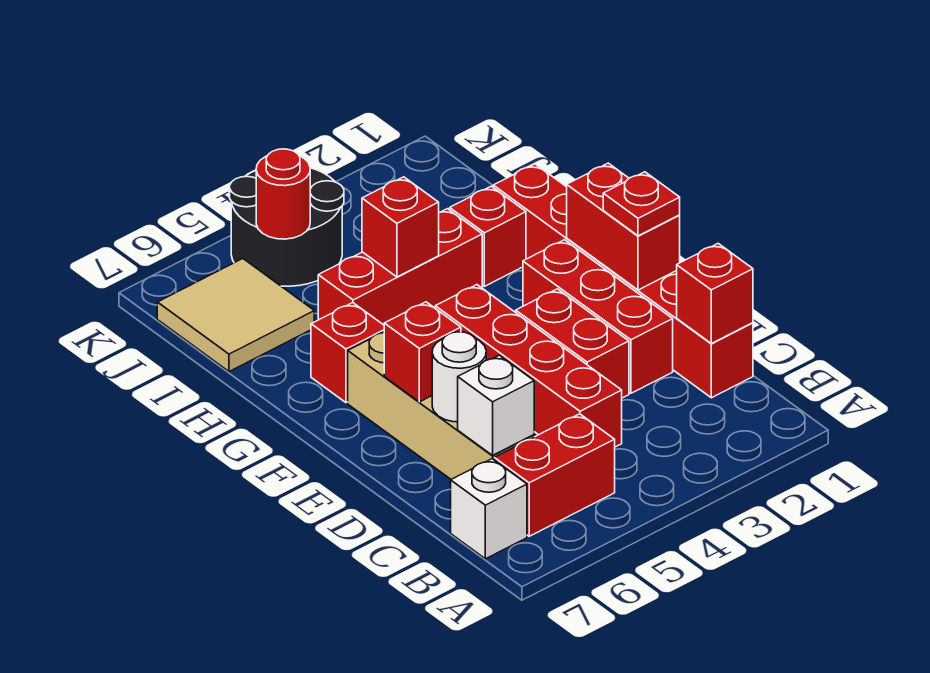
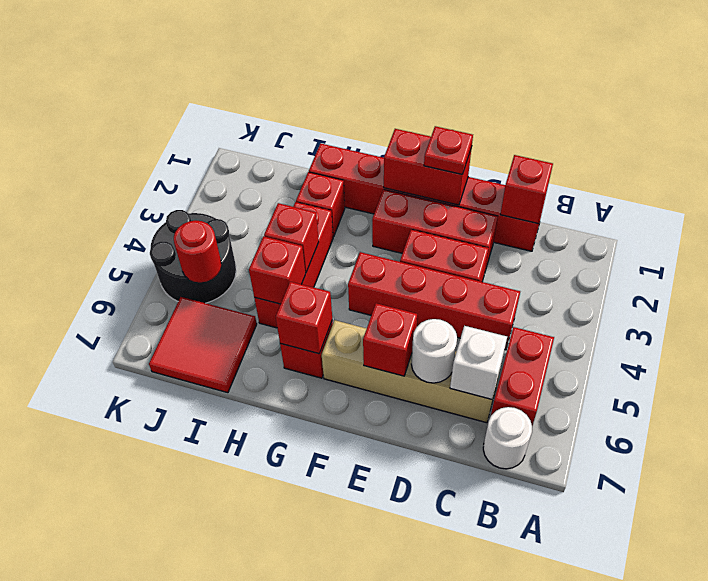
white 1x1 brick [451,459,527,559] -> white 1x1 round brick [483,407,532,469]
none -> red 1x1 brick [276,282,332,354]
none -> red 1x1 brick [249,236,305,304]
tan 2x2 tile [157,259,314,372] -> red 2x2 tile [149,297,257,393]

